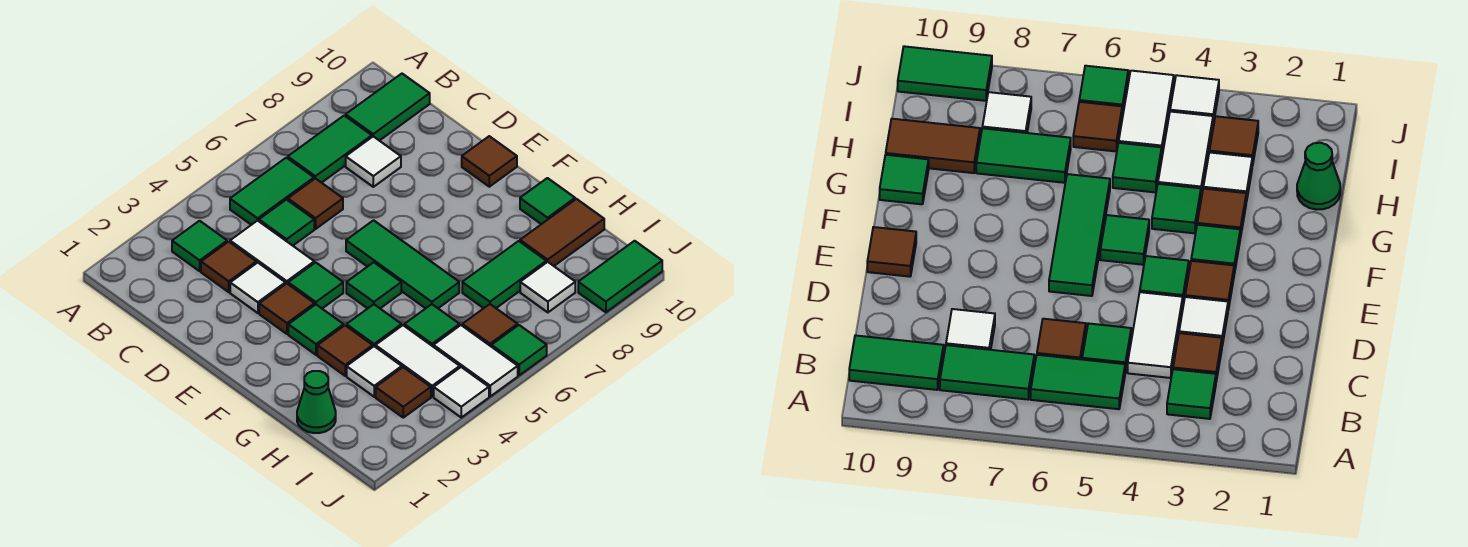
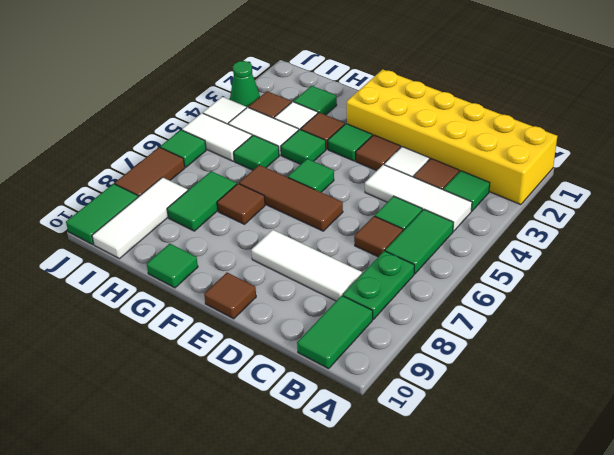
none -> yellow 2x6 brick [347,69,557,205]
green 1x2 tile [288,116,372,183] -> green 1x2 plate [343,251,414,319]
white 1x2 tile [230,220,314,284] -> white 1x3 tile [365,165,472,231]
white 1x1 tile [346,136,401,187] -> white 1x3 tile [251,230,362,301]
green 1x1 tile [288,262,343,308] -> green 1x1 tile moved to [294,86,337,115]
green 1x3 tile [346,220,459,308] -> brown 1x3 tile [239,165,343,231]
green 1x1 cone [297,371,336,433] -> green 1x1 cone moved to [230,61,260,108]
brown 1x2 tile [520,199,604,266] -> brown 1x2 tile moved to [115,147,185,197]
brown 1x1 tile [462,304,518,346] -> brown 1x1 tile moved to [217,184,265,224]
white 1x1 tile [520,262,575,312] -> white 1x3 tile [92,177,188,259]

